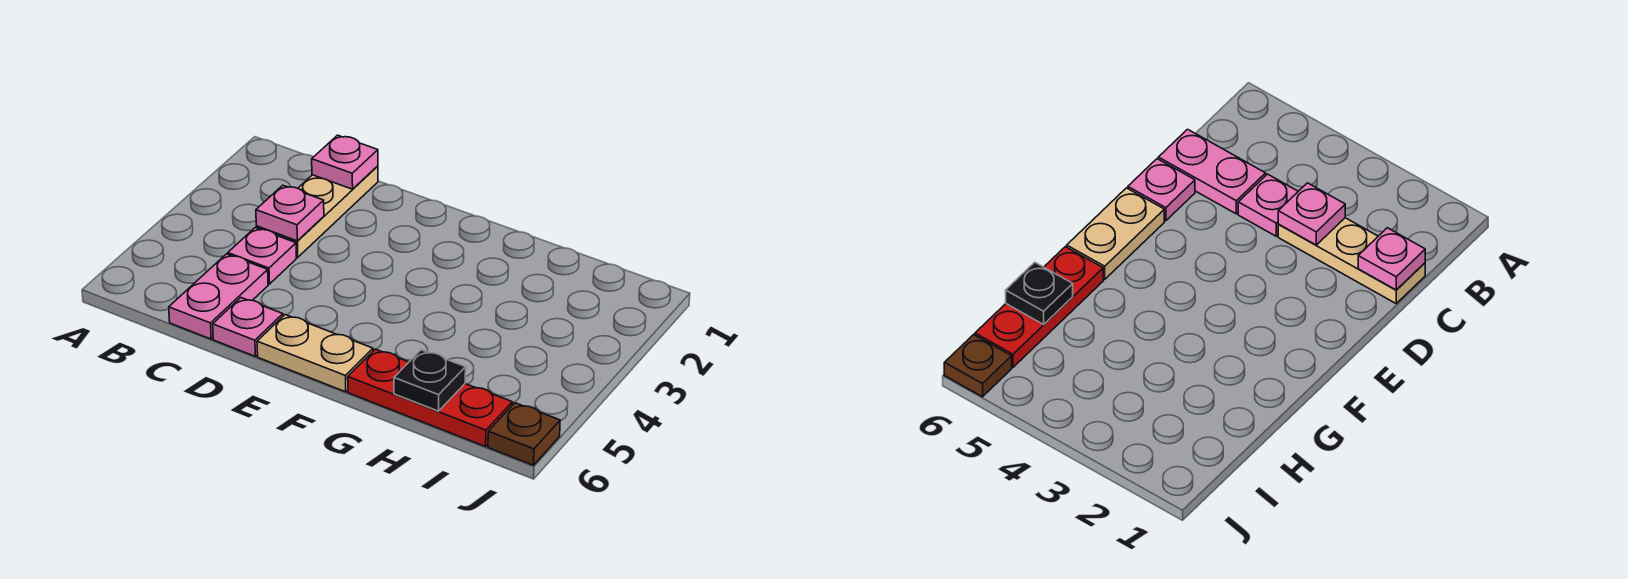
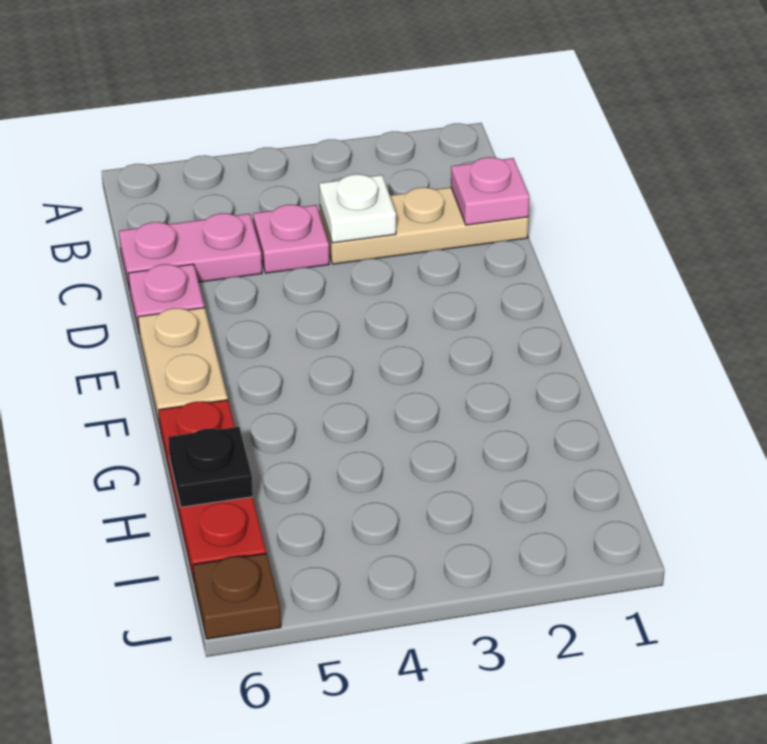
pink 1x1 plate [256,185,324,241] -> white 1x1 plate [319,174,396,243]

